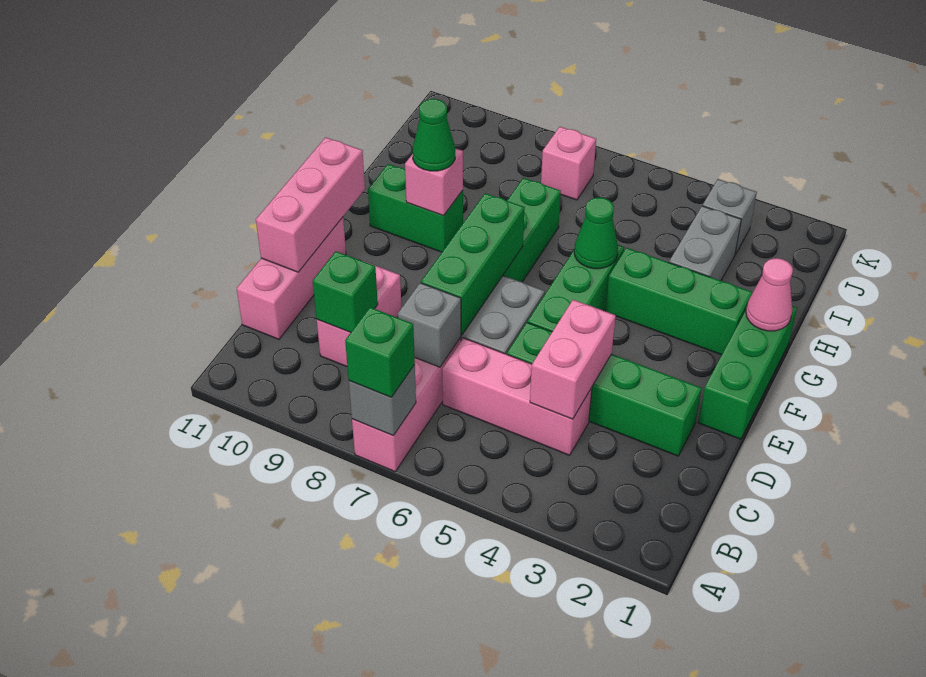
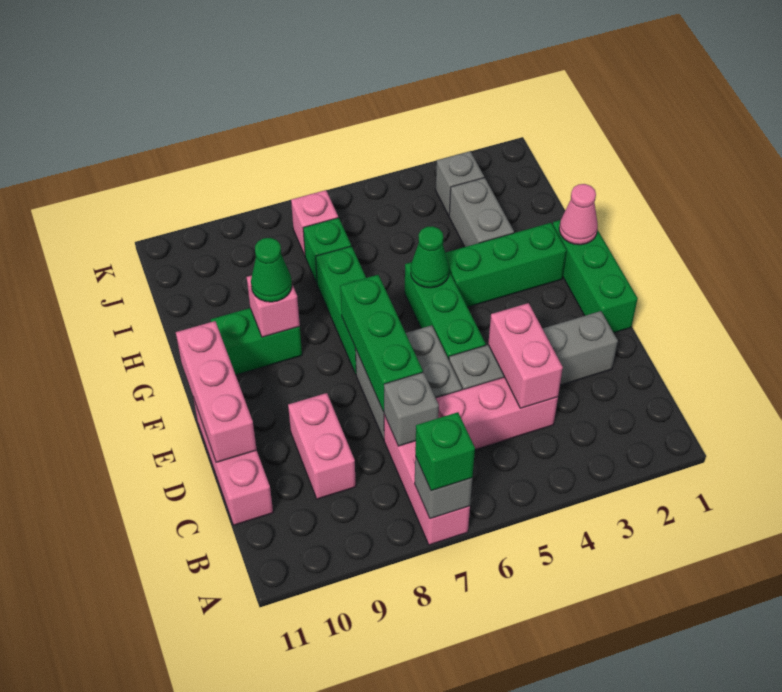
green 1x1 brick [313,251,378,332] -> green 1x1 brick moved to [303,218,351,283]
green 1x4 brick [507,322,701,456] -> grey 1x4 brick [449,311,618,390]

